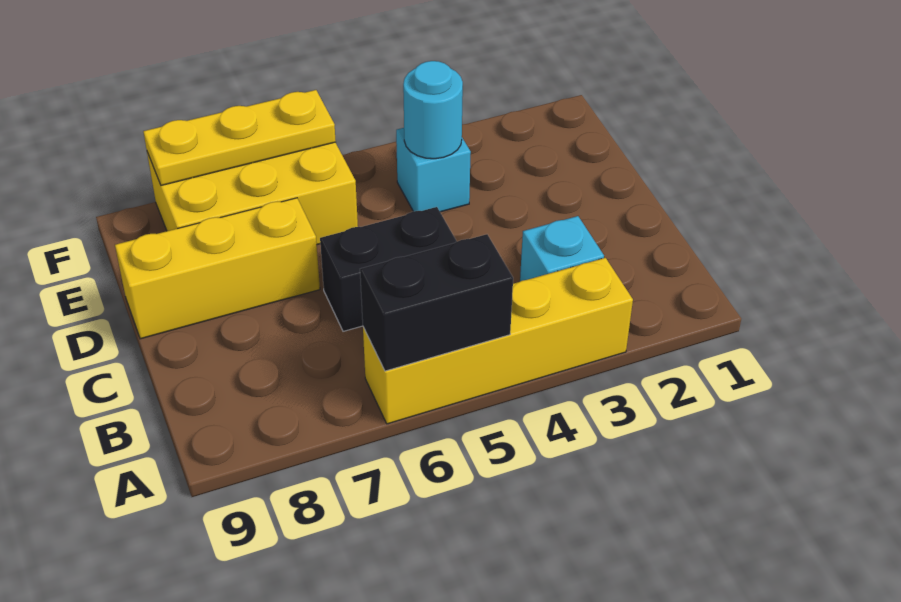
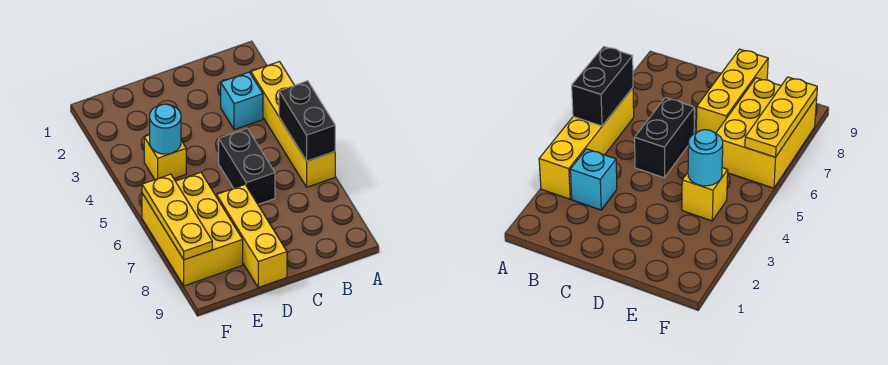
cyan 1x1 brick [396,128,471,212] -> yellow 1x1 brick [144,135,186,179]

